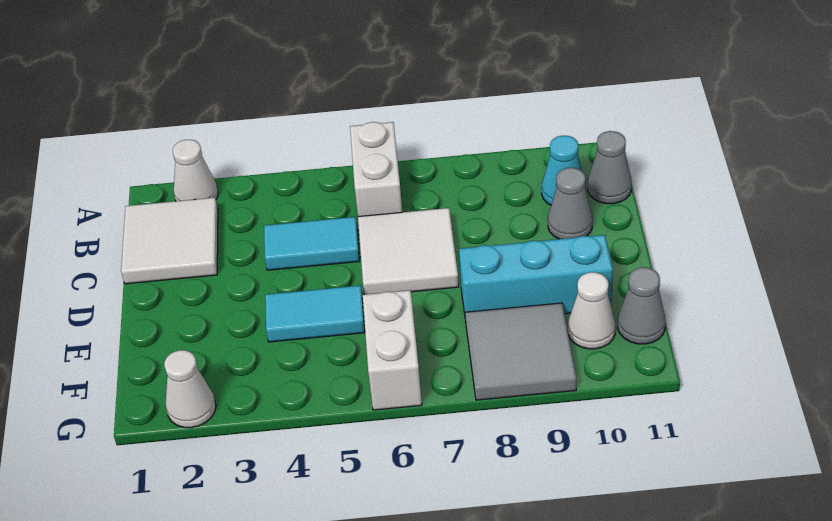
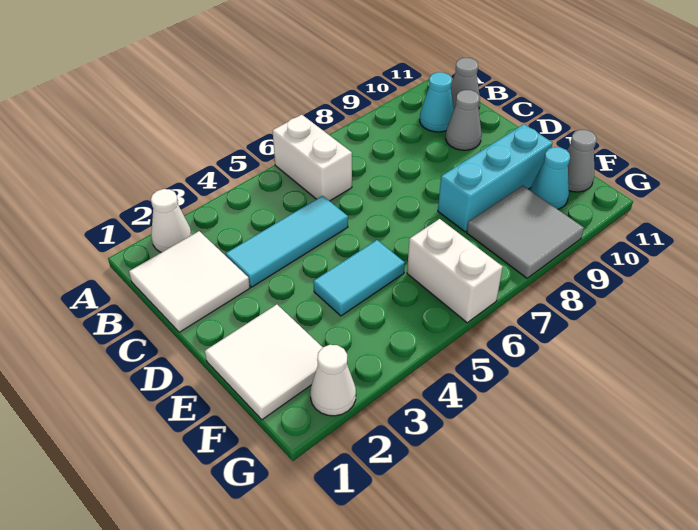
cyan 1x2 tile [264,217,359,270] -> cyan 1x3 tile [226,196,348,287]
white 2x2 tile [358,208,459,295] -> white 2x2 tile moved to [205,305,323,420]
white 1x1 cone [568,272,616,349] -> cyan 1x1 cone [530,147,570,209]

